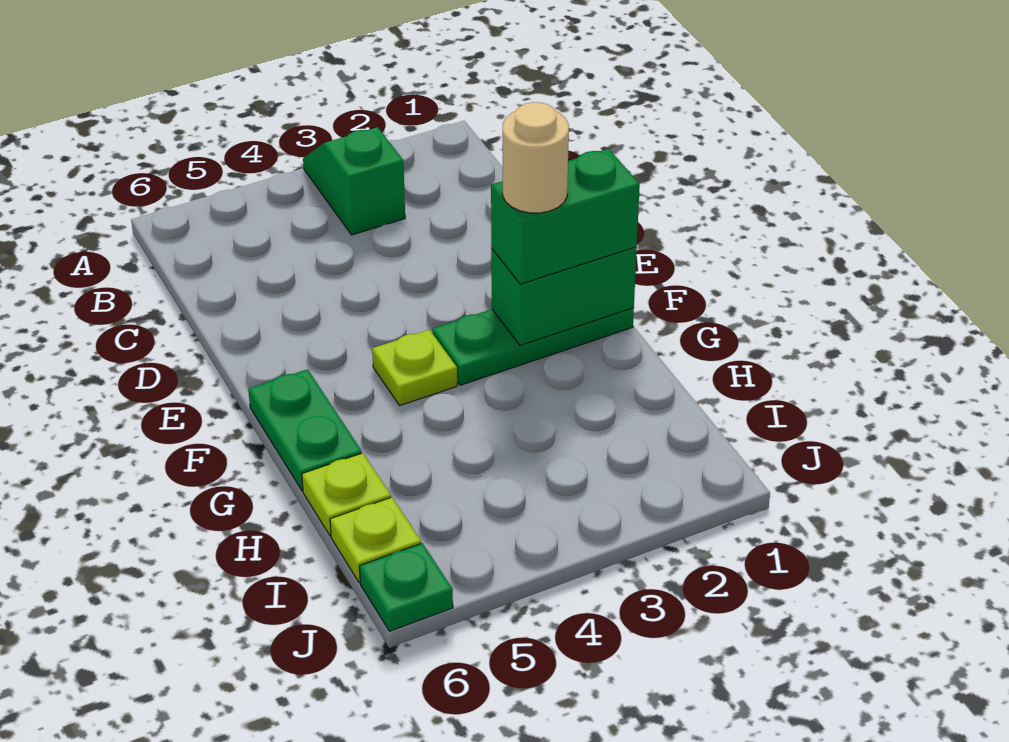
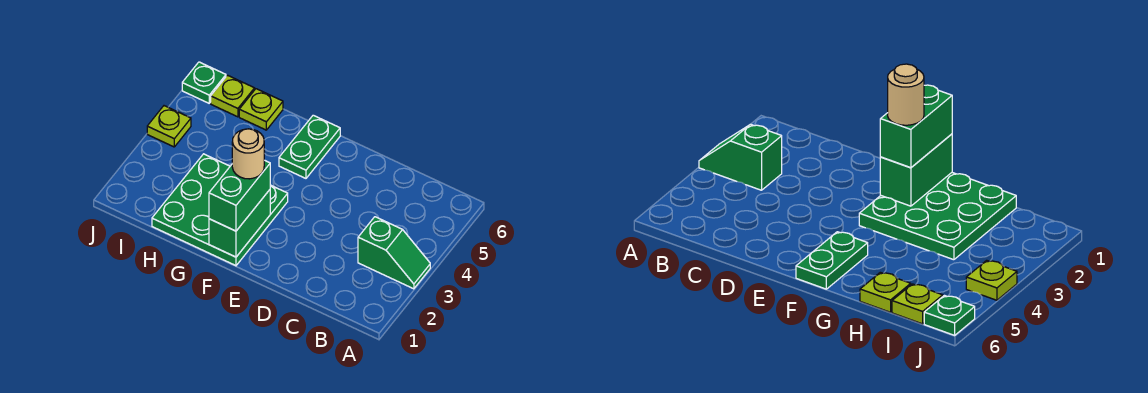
green 1x3 plate [432,308,634,385] -> green 3x3 plate [152,154,288,266]
lime 1x1 plate [372,330,457,405] -> lime 1x1 plate moved to [147,106,191,147]
green 1x2 plate [248,369,362,491] -> green 1x2 plate turned to [279,115,340,178]

